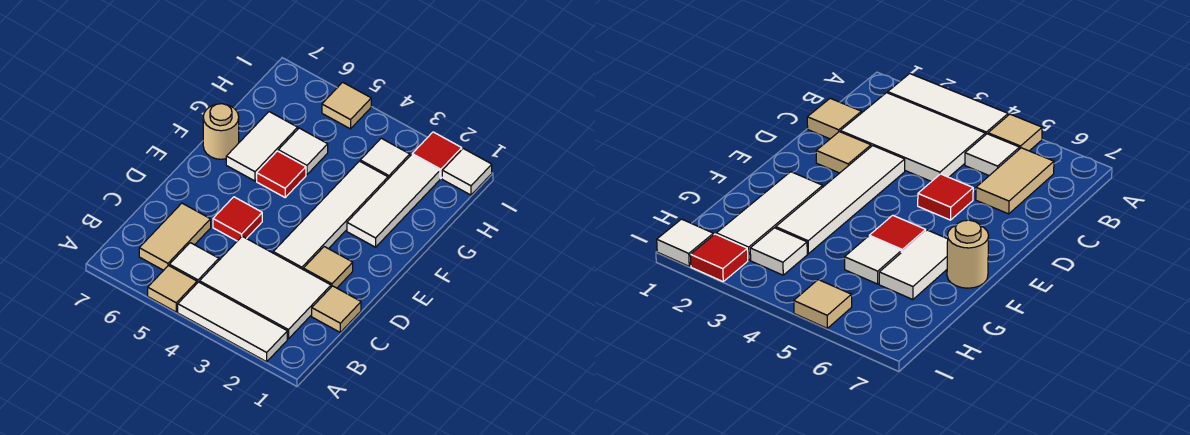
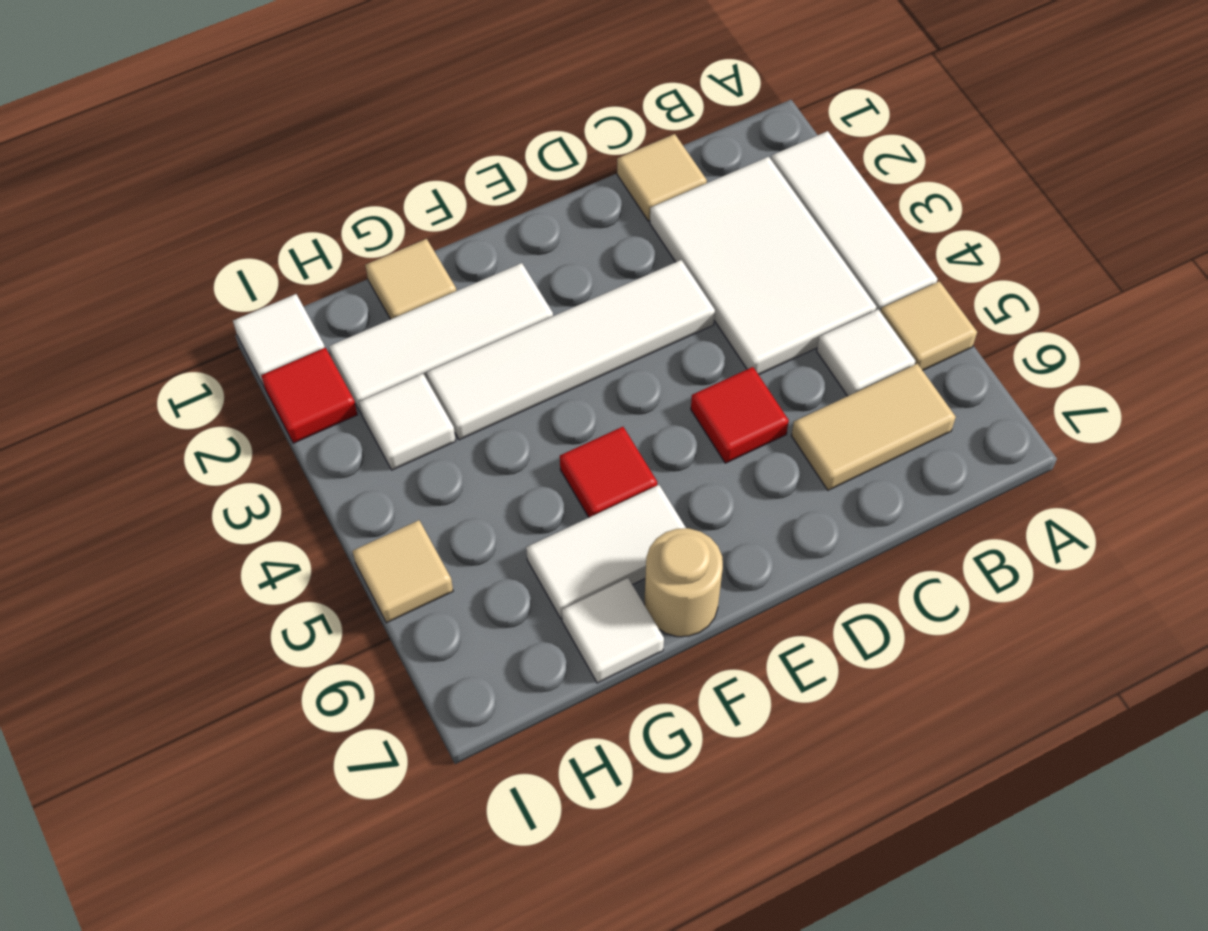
tan 1x1 tile [303,247,353,288] -> tan 1x1 tile moved to [365,239,456,319]
white 1x1 tile [278,128,328,175] -> white 1x1 tile moved to [562,578,664,683]

